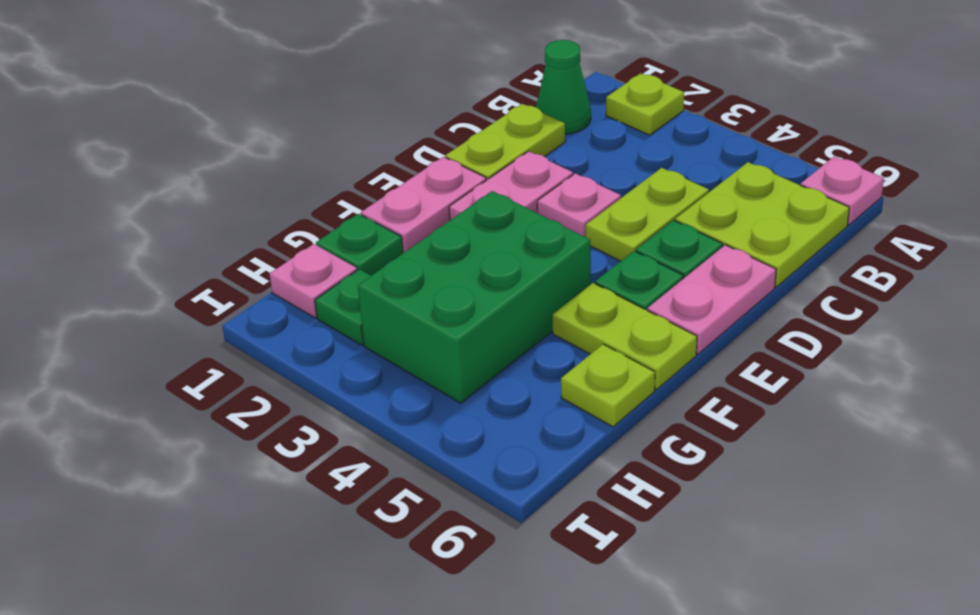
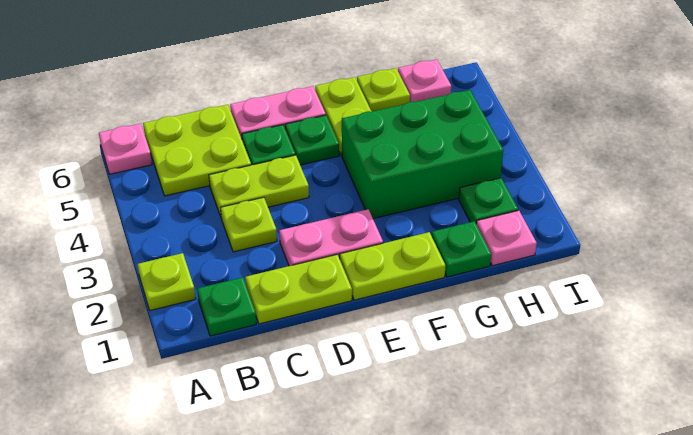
green 1x1 cone [536,40,591,134] -> green 1x1 plate [197,277,256,336]
none -> lime 1x1 plate [221,197,277,252]
pink 1x1 plate [537,173,621,237] -> pink 1x1 plate moved to [398,59,451,102]
pink 1x2 plate [361,157,486,253] -> lime 1x2 plate [340,232,446,300]

